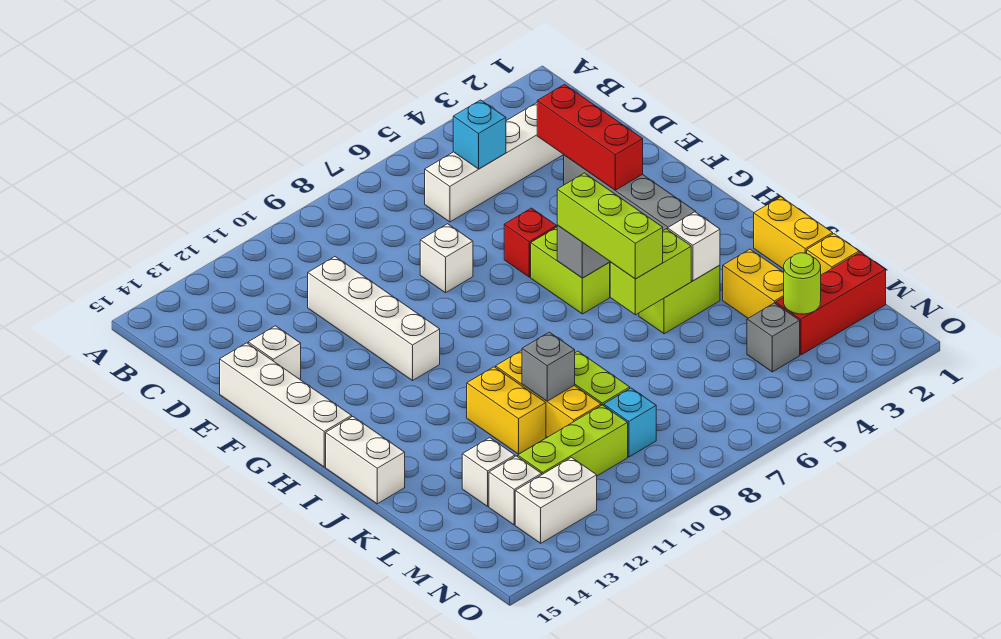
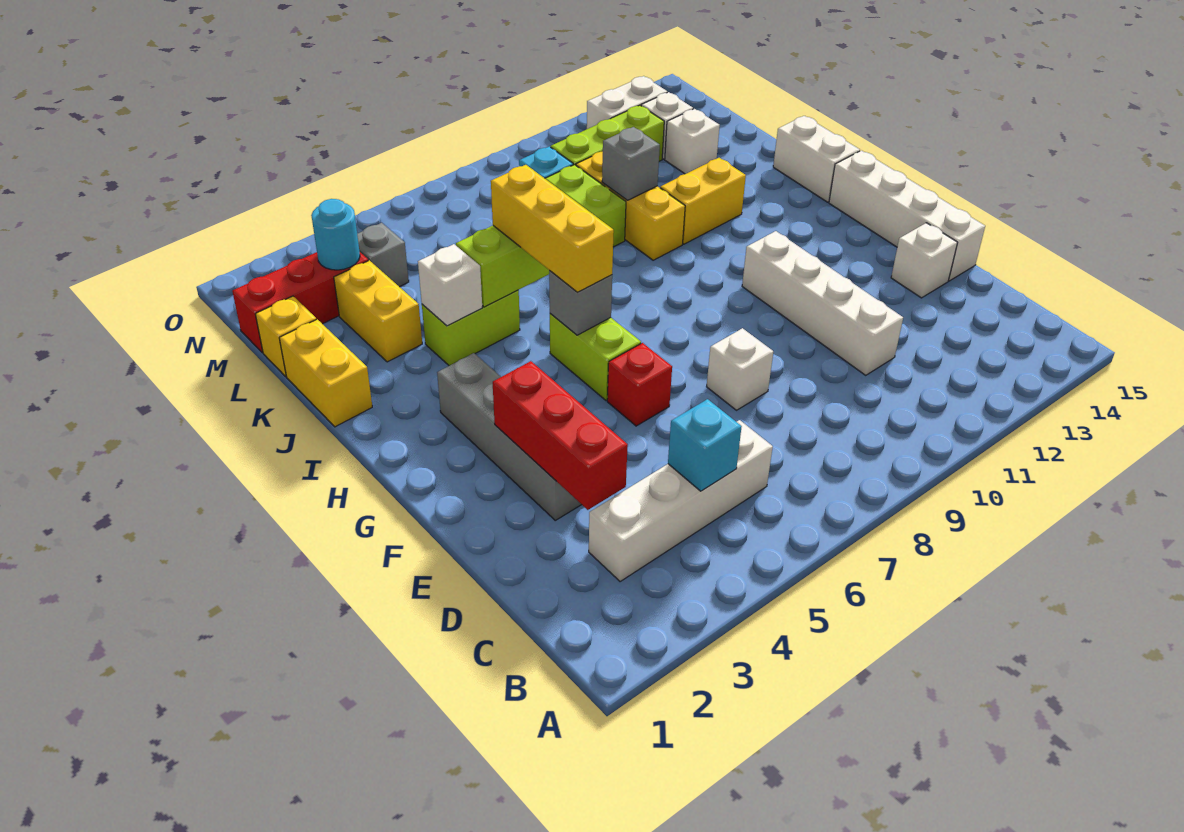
lime 1x3 brick [557,173,663,279] -> yellow 1x3 brick [491,165,614,293]
yellow 1x2 brick [467,367,546,454] -> yellow 1x2 brick turned to [660,158,746,244]
lime 1x1 round brick [783,253,821,314] -> cyan 1x1 round brick [311,199,360,270]

